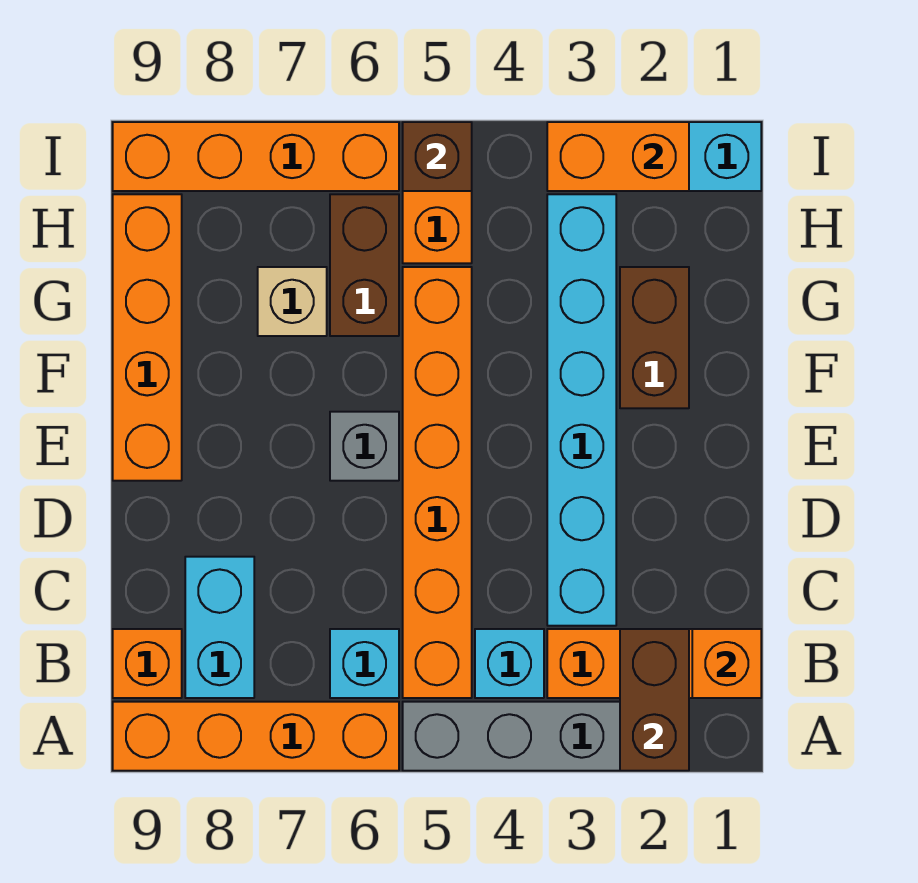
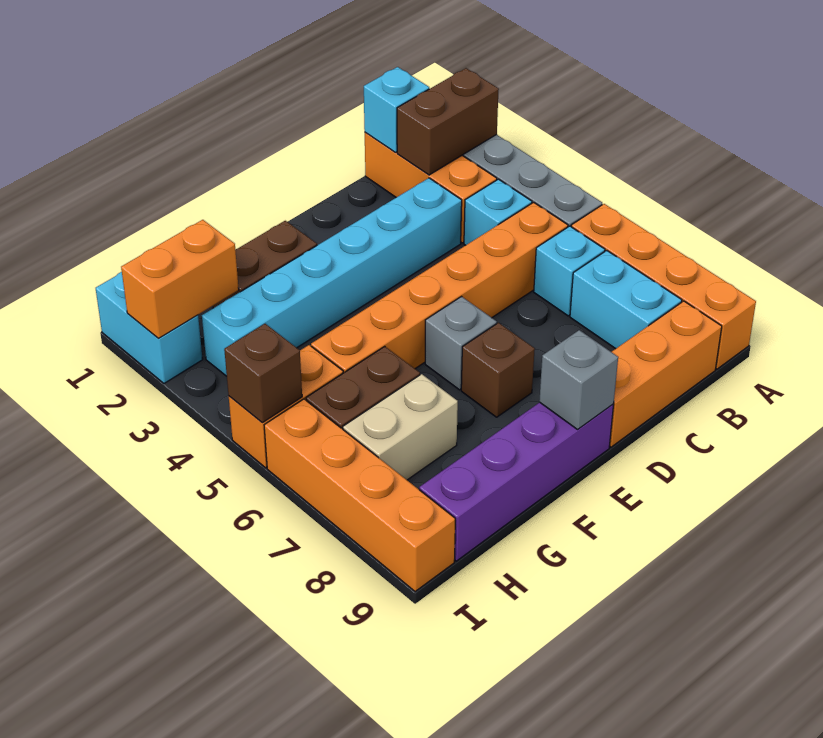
orange 1x1 brick [692,629,761,698] -> cyan 1x1 brick [364,67,429,152]
cyan 1x2 brick [185,557,254,698] -> cyan 1x2 brick turned to [570,251,682,349]
orange 1x1 brick [113,629,182,698] -> orange 1x3 brick [610,301,722,447]
none -> brown 1x1 brick [461,323,535,417]
orange 1x4 brick [113,194,182,481] -> purple 1x4 brick [419,402,614,561]
none -> grey 1x1 brick [539,330,618,429]
tan 1x1 brick [258,267,327,336] -> tan 1x2 brick [343,374,458,480]
orange 1x2 brick [547,122,689,191] -> orange 1x2 brick turned to [121,220,239,338]

